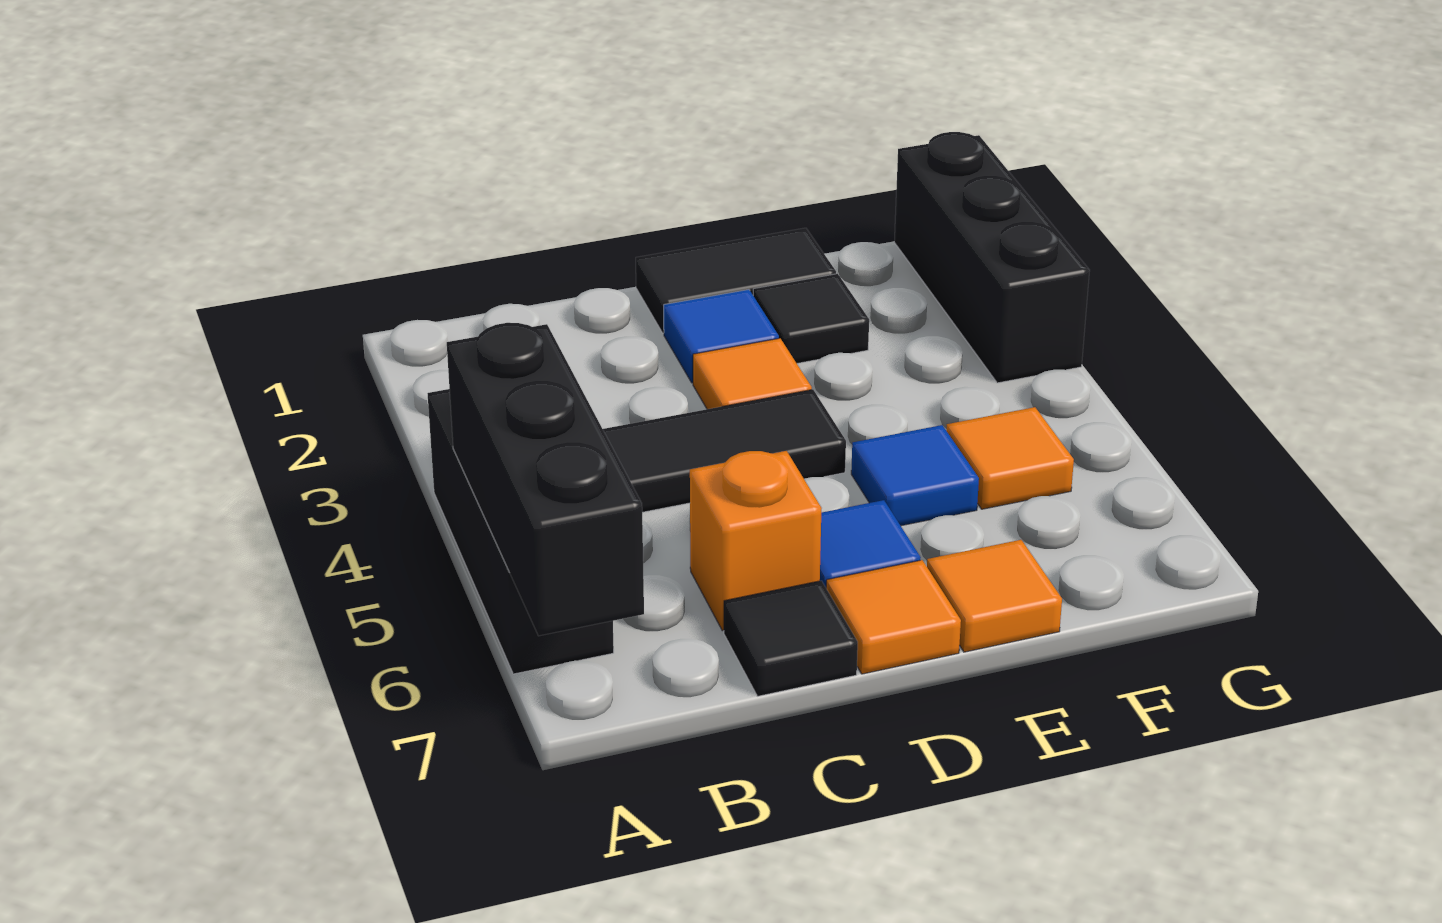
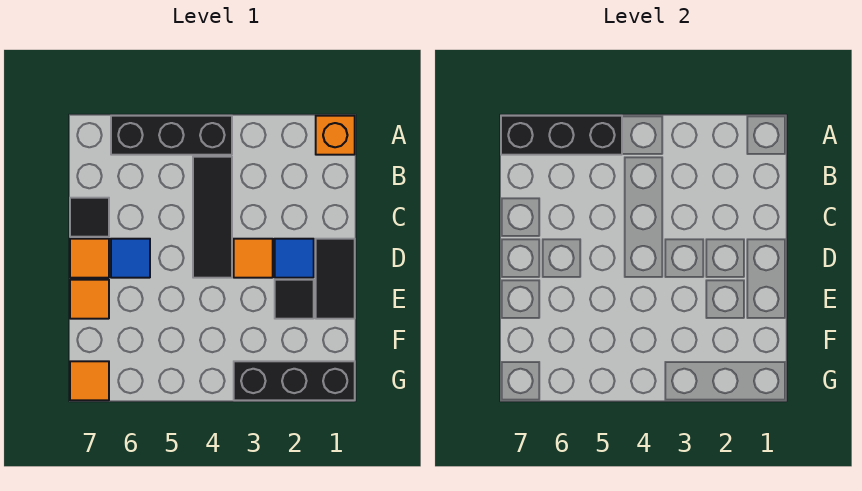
orange 1x1 brick [690,451,822,631] -> orange 1x1 brick moved to [316,116,355,155]
blue 1x1 tile [851,425,979,526] -> none
orange 1x1 tile [946,407,1074,509] -> orange 1x1 tile moved to [70,361,109,400]

